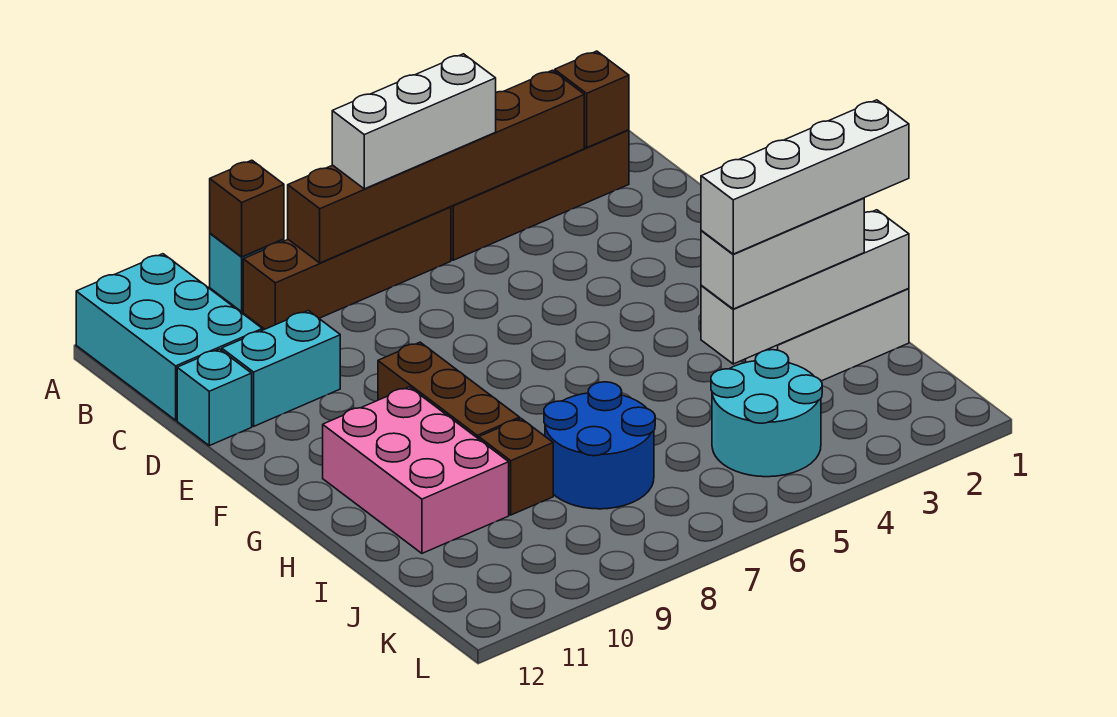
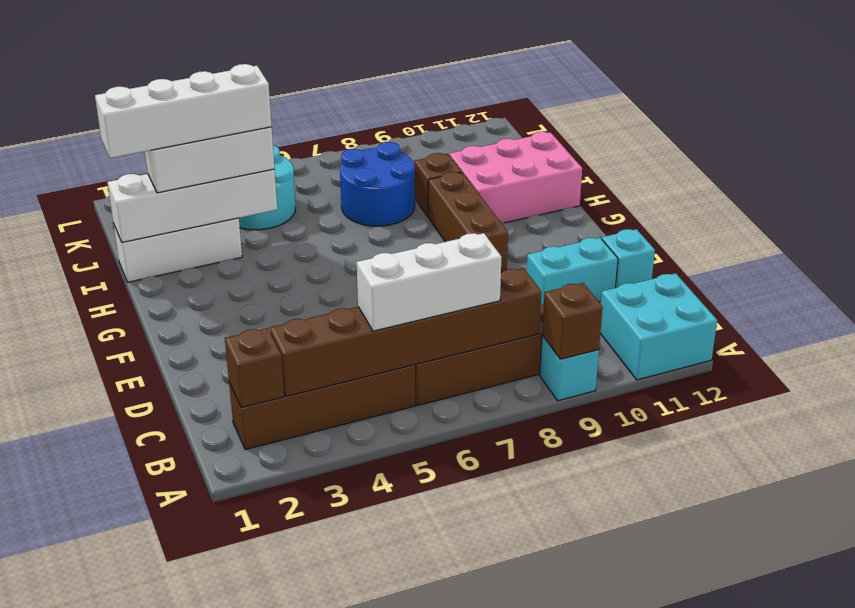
cyan 2x3 brick [76,254,262,420] -> cyan 2x2 brick [600,273,717,380]
pink 2x3 brick [323,387,509,553] -> pink 2x3 brick turned to [449,132,582,223]

